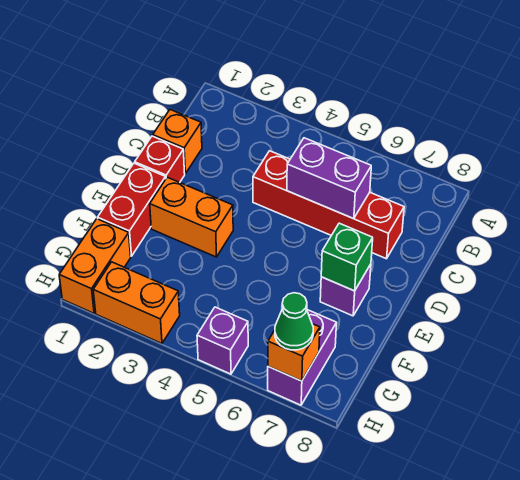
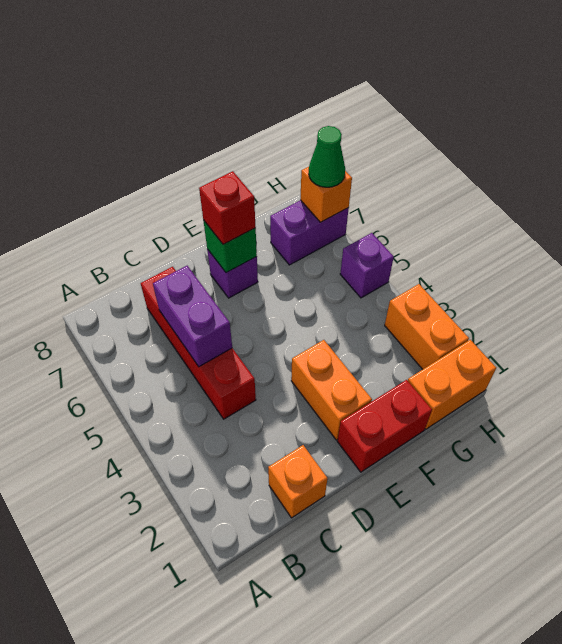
red 1x1 brick [135,136,185,182] -> red 1x1 brick moved to [199,171,256,244]

